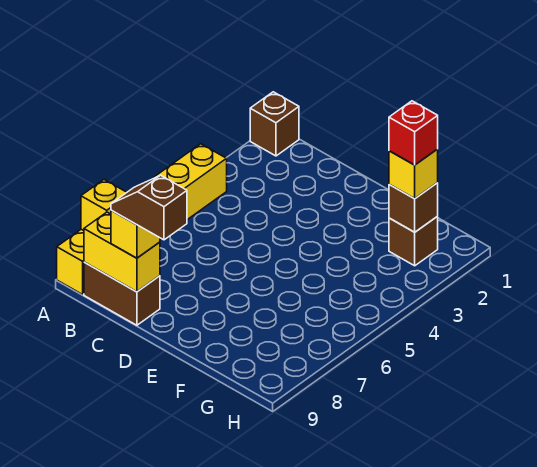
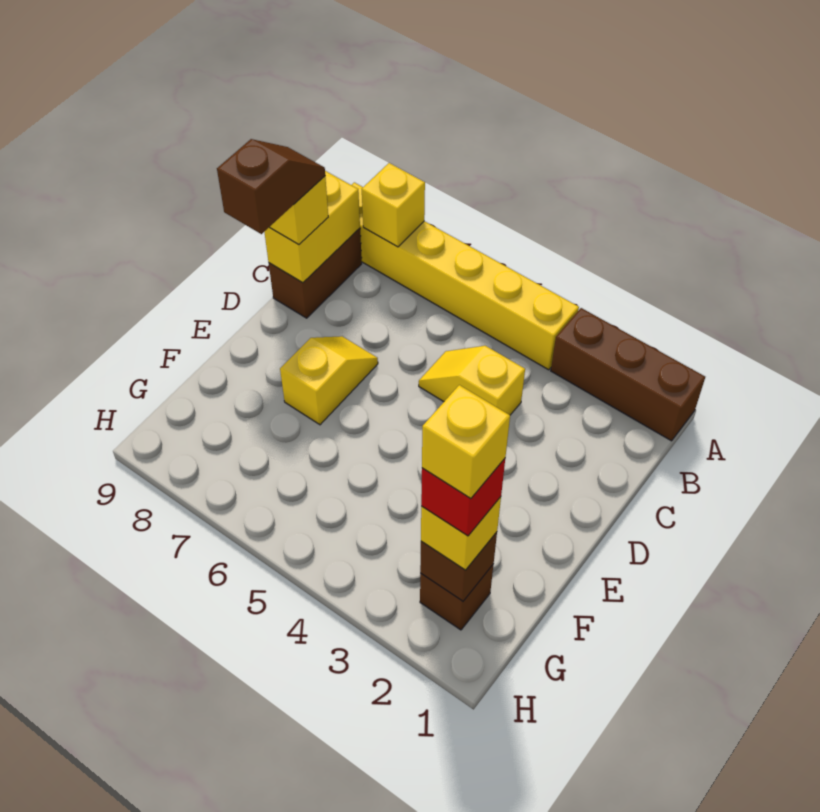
brown 1x1 brick [250,92,299,156] -> brown 1x3 brick [551,308,705,441]
none -> yellow 1x2 slope [419,346,525,415]
none -> yellow 1x2 slope [280,336,378,425]
none -> yellow 1x1 brick [422,385,510,499]

